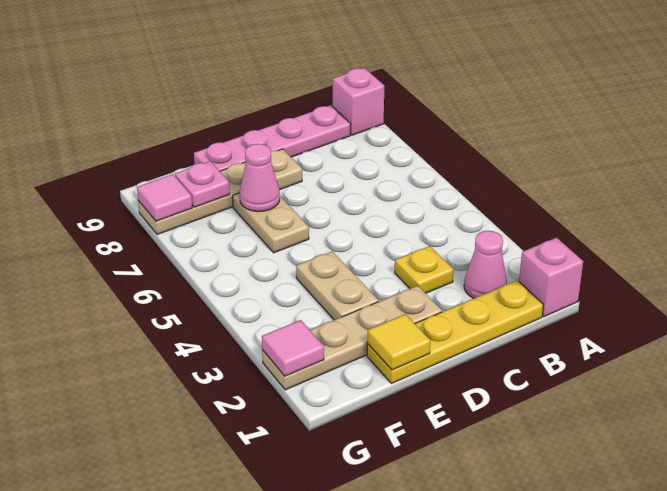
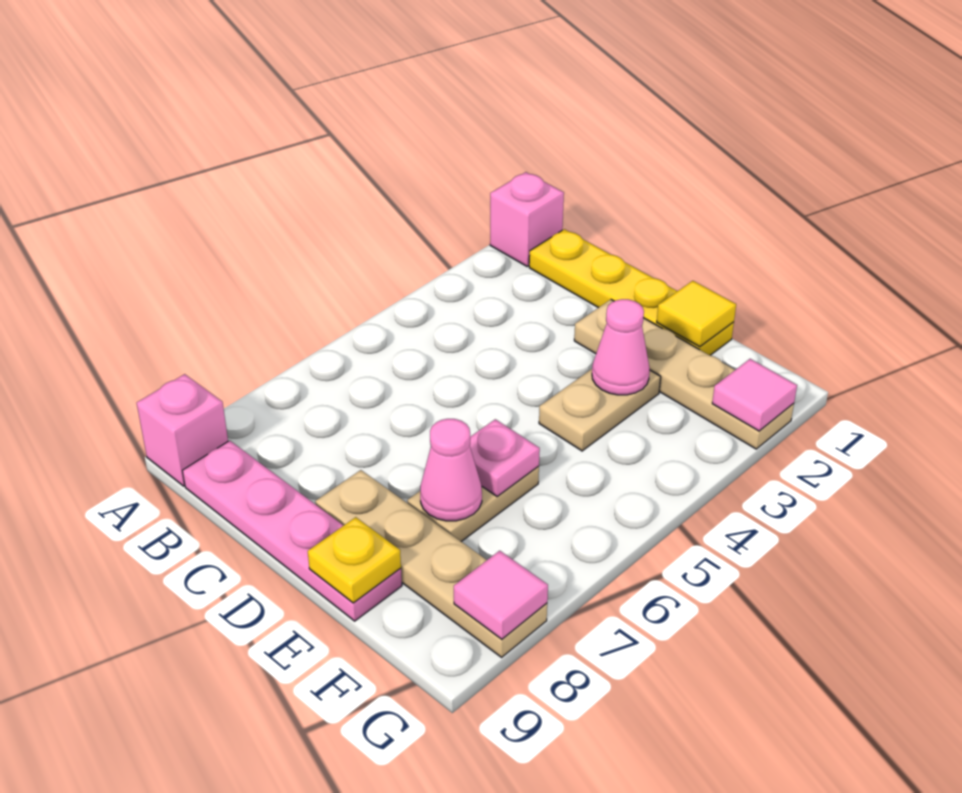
pink 1x1 cone [464,231,507,298] -> pink 1x1 cone moved to [592,299,650,395]
yellow 1x1 plate [395,246,454,293] -> yellow 1x1 plate moved to [308,517,401,603]
pink 1x1 plate [175,161,230,207] -> pink 1x1 plate moved to [470,419,540,497]

